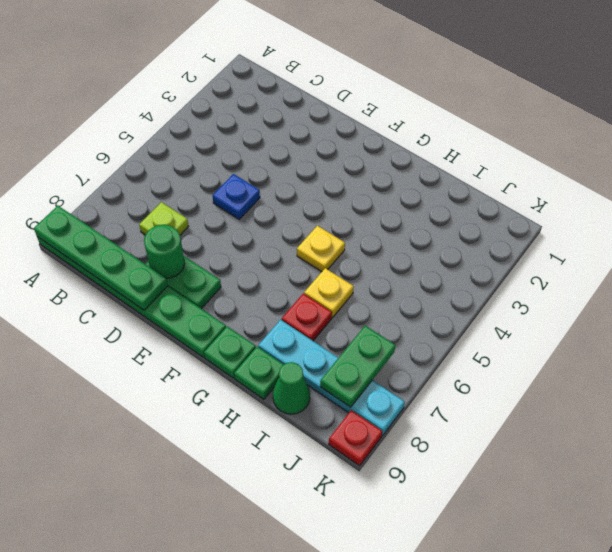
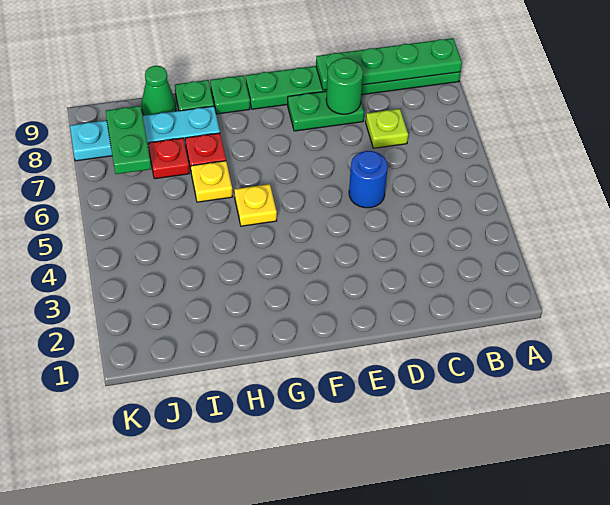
blue 1x1 plate [213,174,260,219] -> blue 1x1 round brick [349,151,388,208]
red 1x1 plate [329,410,382,466] -> red 1x1 plate moved to [148,138,189,179]

